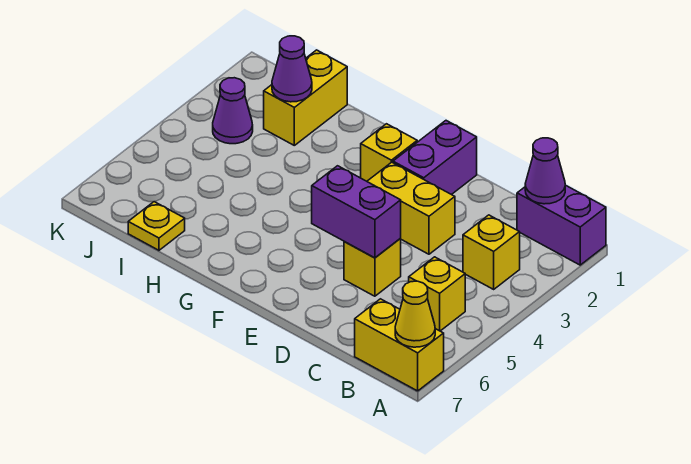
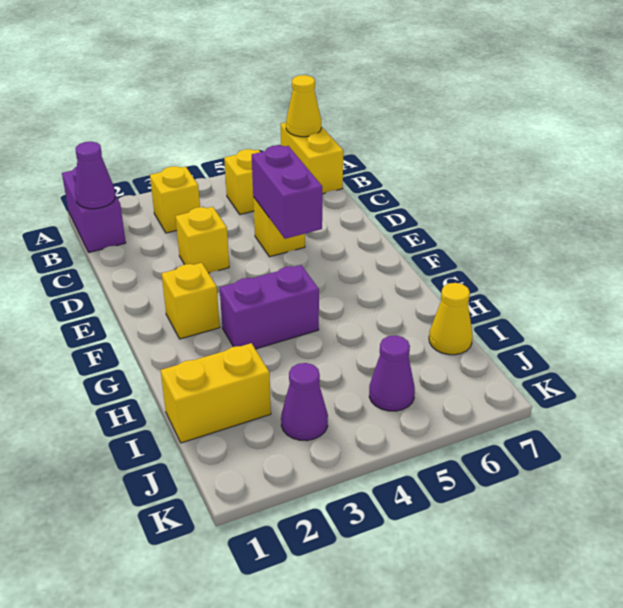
yellow 1x2 brick [367,162,455,254] -> yellow 1x1 brick [175,207,229,273]
purple 1x2 brick [393,121,477,195] -> purple 1x2 brick moved to [220,265,319,349]
purple 1x1 cone [272,36,312,102] -> purple 1x1 cone moved to [369,335,415,411]
yellow 1x1 plate [128,202,185,250] -> yellow 1x1 cone [429,283,473,355]

